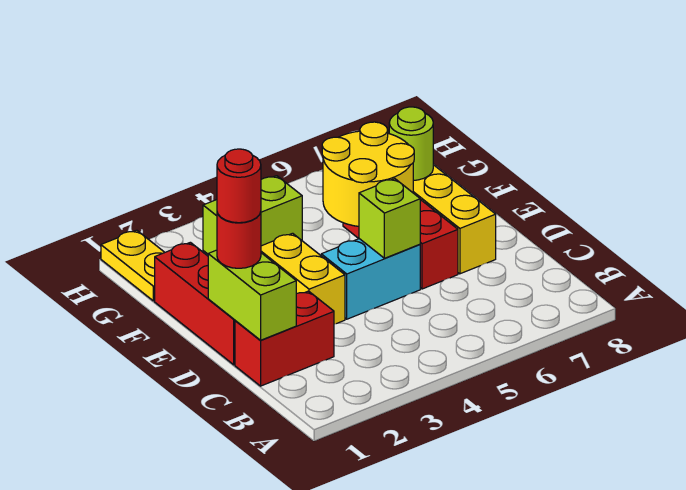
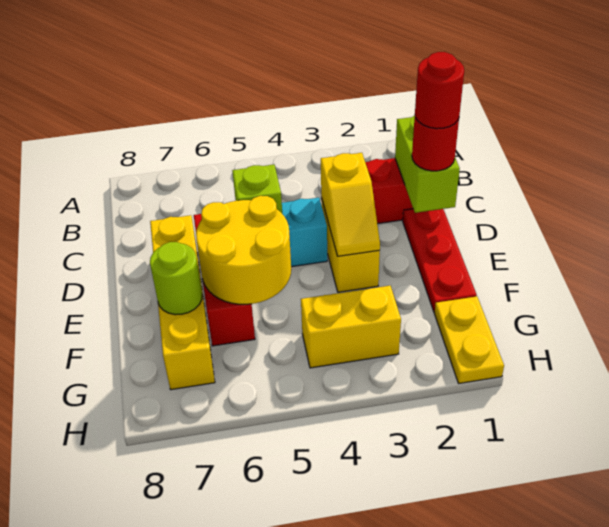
red 1x3 brick [155,242,235,365] -> red 1x3 plate [403,209,477,312]
none -> yellow 1x2 slope [321,153,380,256]
lime 1x2 brick [203,176,302,254] -> yellow 1x2 brick [301,286,401,368]

